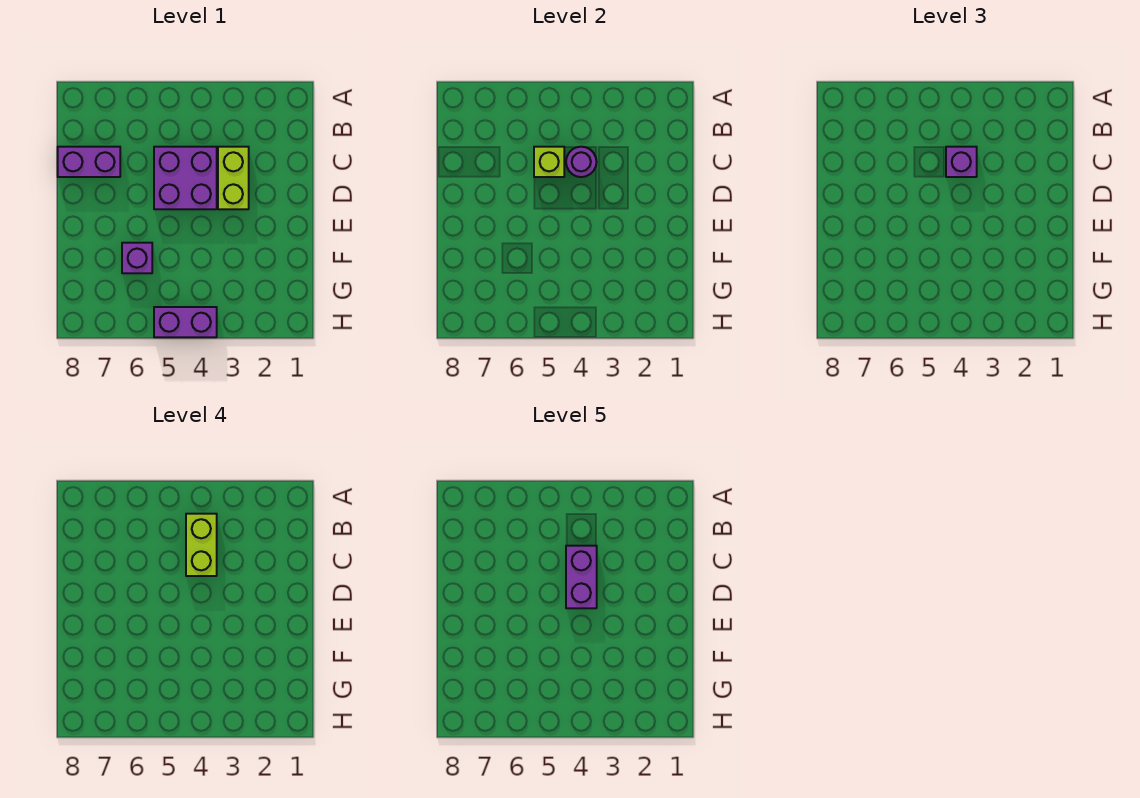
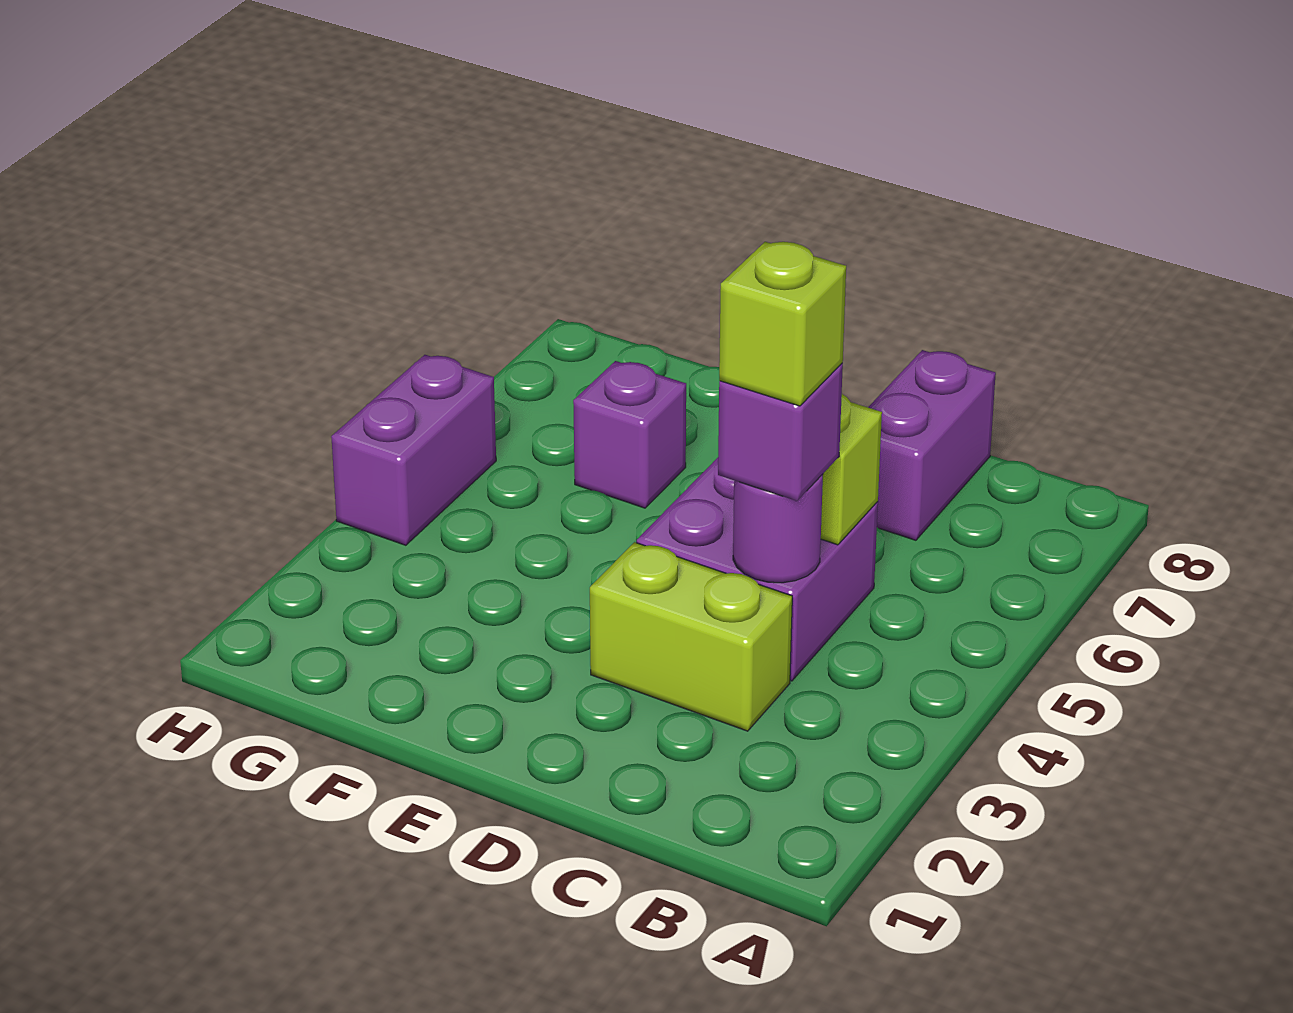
lime 1x2 brick [186,514,217,576] -> lime 1x1 brick [719,242,846,406]
purple 1x2 brick [566,546,597,608] -> none

